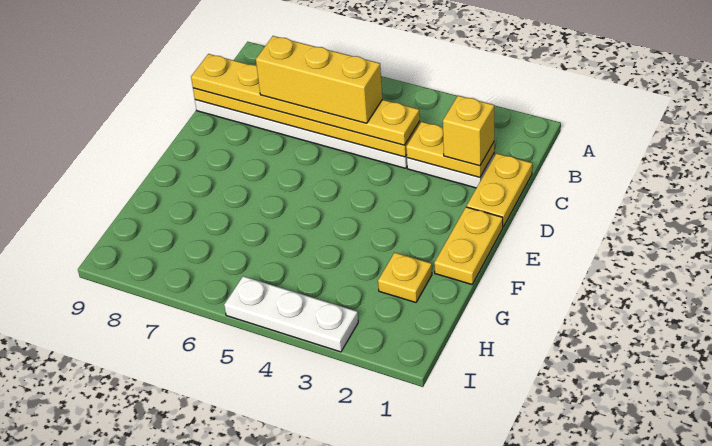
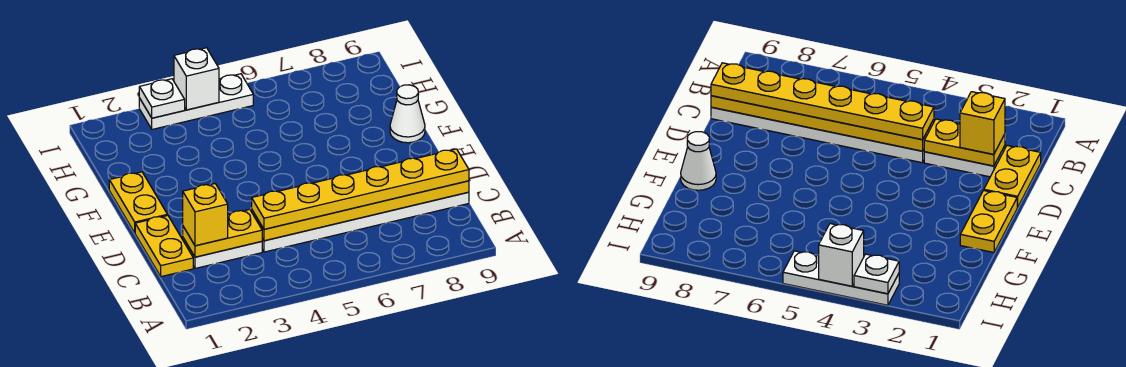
yellow 1x3 brick [256,36,382,123] -> none
none -> white 1x1 cone [390,85,425,143]
yellow 1x1 plate [378,253,432,302] -> none
none -> white 1x1 plate [139,79,185,118]
none -> white 1x1 brick [174,48,219,110]

